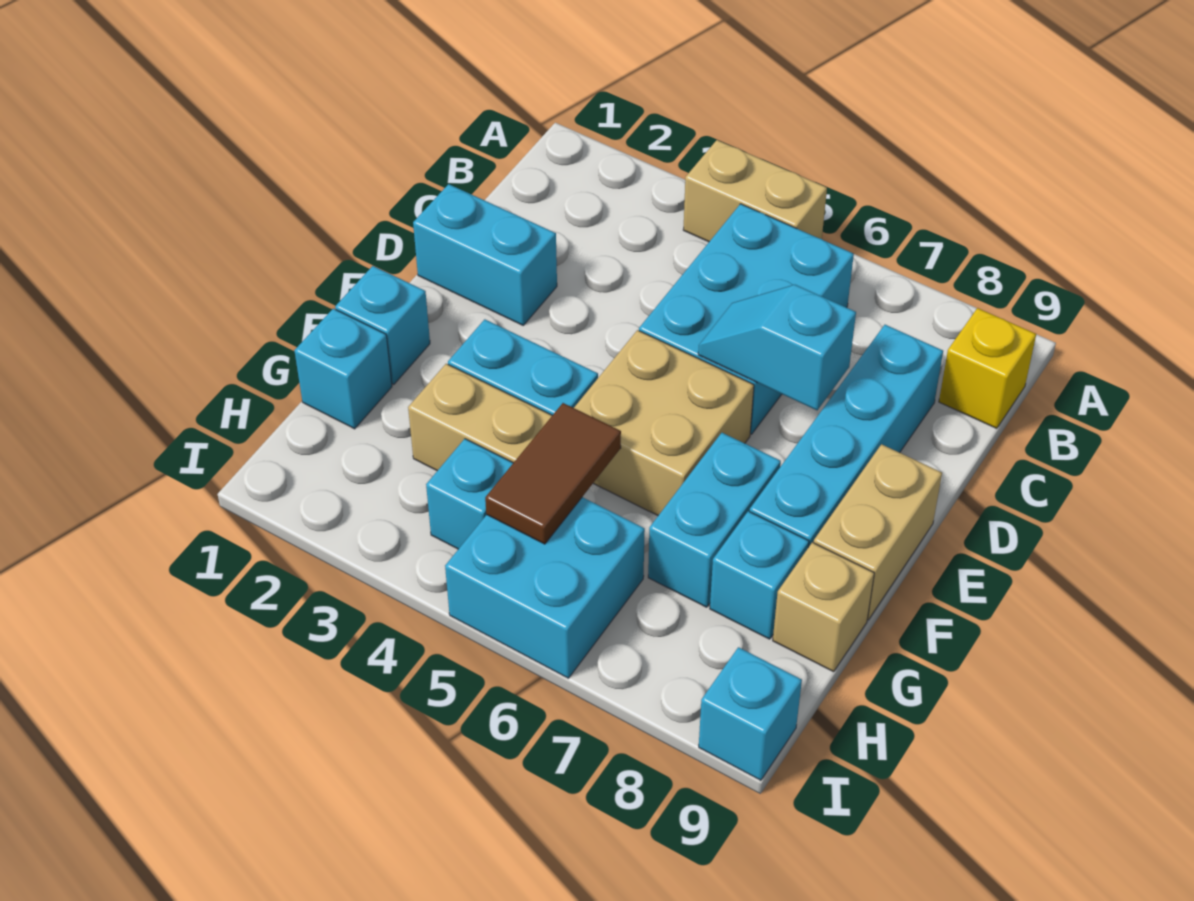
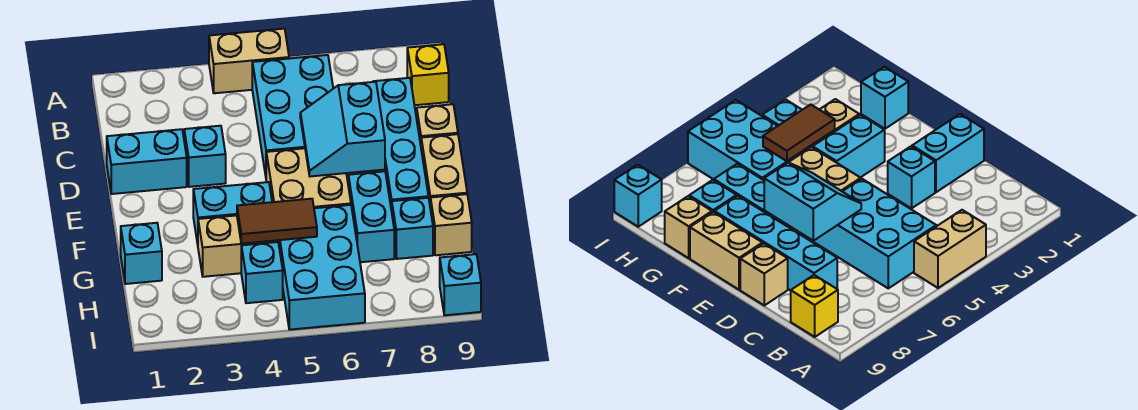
cyan 1x2 slope [698,285,856,410] -> cyan 2x2 slope [300,82,385,176]
none -> tan 1x1 brick [417,104,458,145]
cyan 1x1 brick [335,266,430,384] -> cyan 1x1 brick moved to [184,126,226,187]
brown 1x2 tile [485,403,621,544] -> brown 1x2 tile turned to [237,199,317,244]
cyan 2x2 brick [445,497,645,678] -> cyan 2x3 brick [278,205,365,330]

